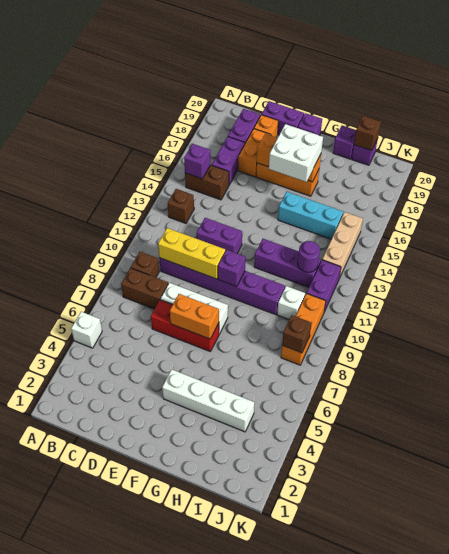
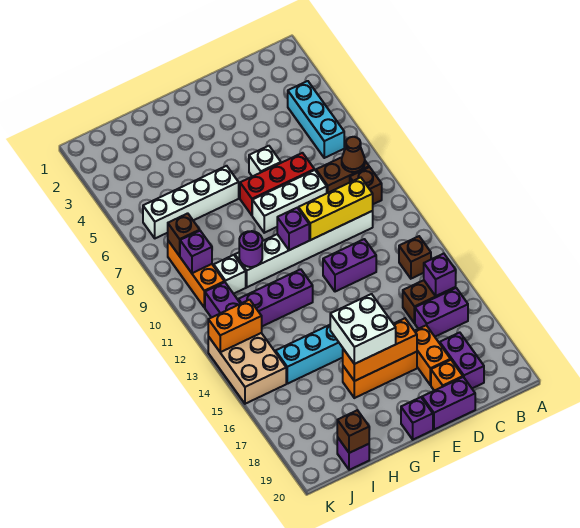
white 1x1 brick [71,312,102,348] -> white 1x1 brick moved to [249,146,281,177]
none -> cyan 1x3 brick [288,81,344,158]
none -> brown 1x1 cone [342,137,365,172]
purple 1x6 brick [159,258,285,315] -> white 1x6 brick [235,211,373,287]
purple 1x2 brick [212,137,245,185] -> purple 1x2 brick turned to [415,288,468,337]
orange 1x2 brick [170,294,219,339] -> orange 1x2 brick moved to [208,300,262,352]
white 1x4 brick [162,369,254,432] -> white 1x4 brick moved to [143,166,239,238]
purple 1x1 brick [333,125,356,159] -> purple 1x1 brick moved to [180,231,212,273]
purple 1x1 round brick [298,241,320,272] -> purple 1x1 round brick moved to [239,231,262,267]
tan 1x3 brick [322,212,363,278] -> tan 2x3 brick [208,333,286,404]

